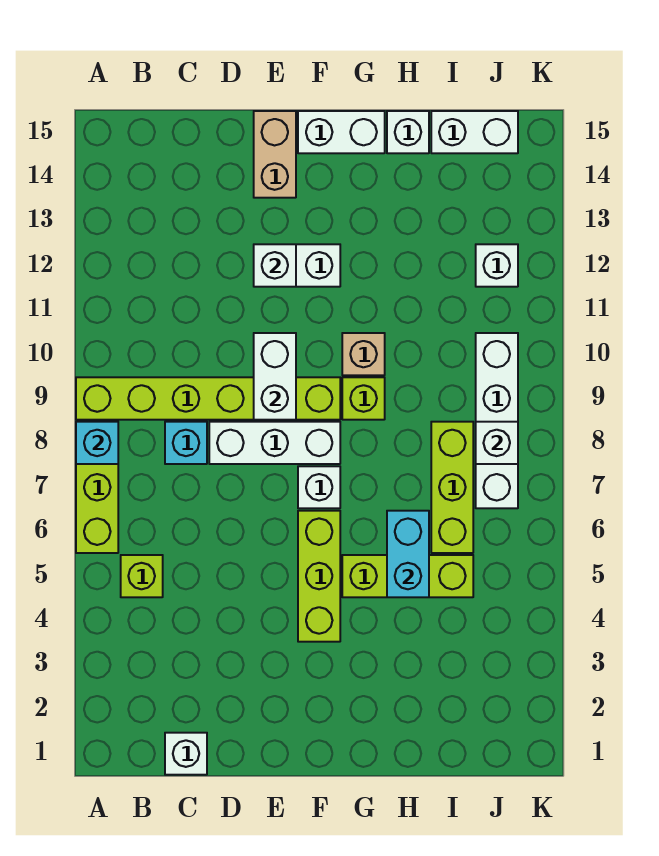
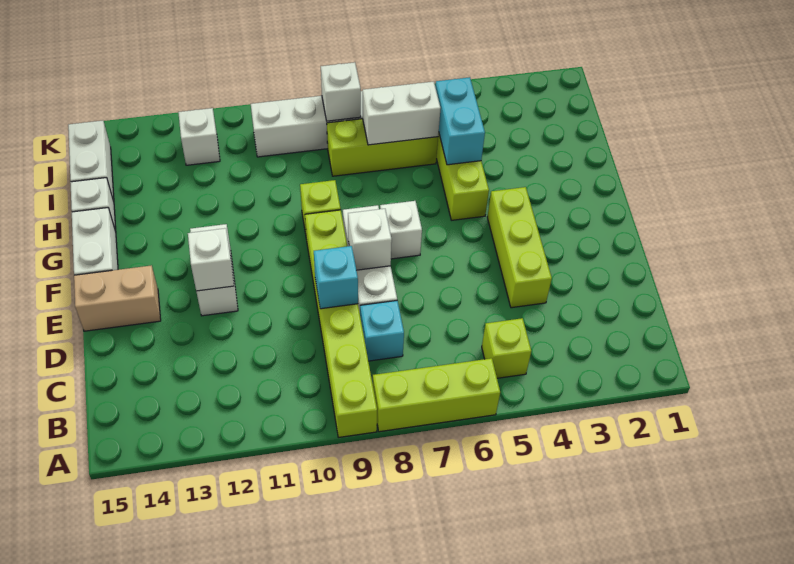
cyan 1x1 brick [76,422,118,464] -> cyan 1x1 brick moved to [314,246,358,309]
white 1x1 brick [165,733,207,775] -> white 1x1 brick moved to [348,209,392,270]
white 1x2 brick [254,333,296,420] -> white 1x2 brick moved to [363,82,441,145]
lime 1x3 brick [298,511,340,642] -> lime 1x3 brick turned to [487,187,552,308]
tan 1x1 brick [342,333,385,375] -> none
cyan 1x2 brick [387,511,429,597] -> cyan 1x2 brick turned to [435,77,485,165]

